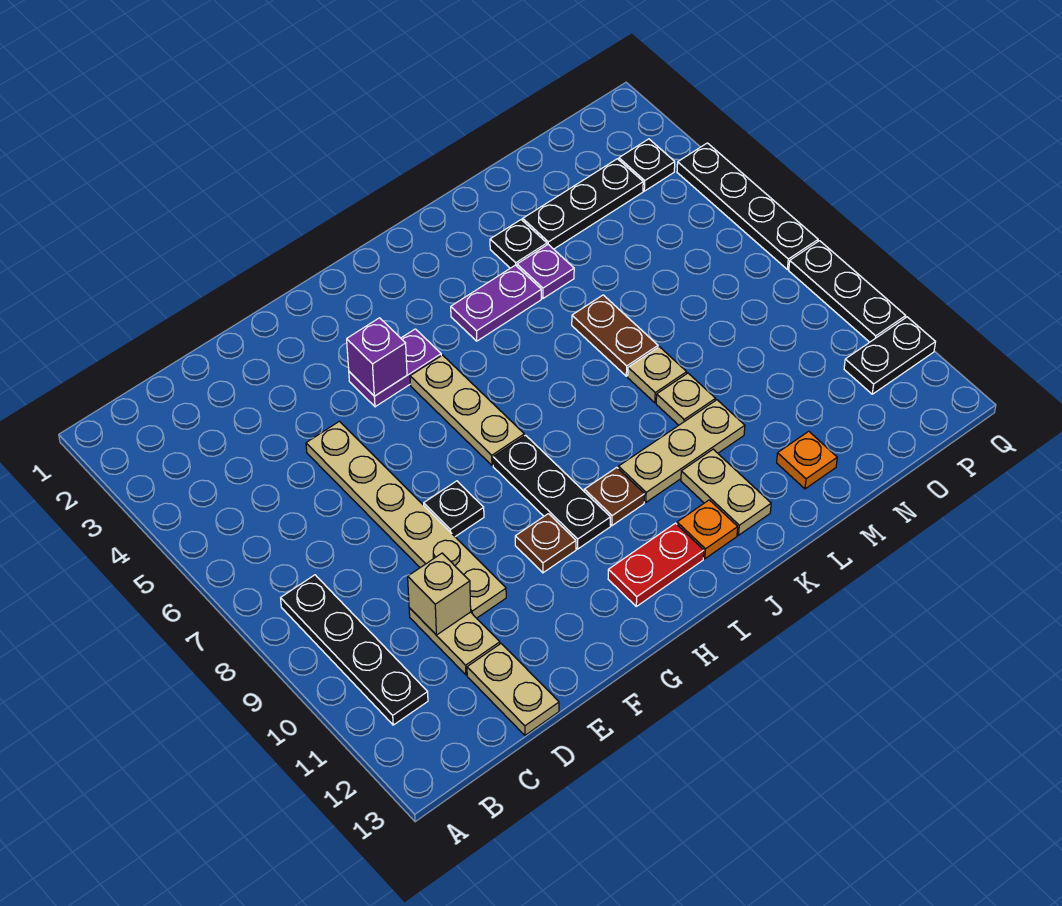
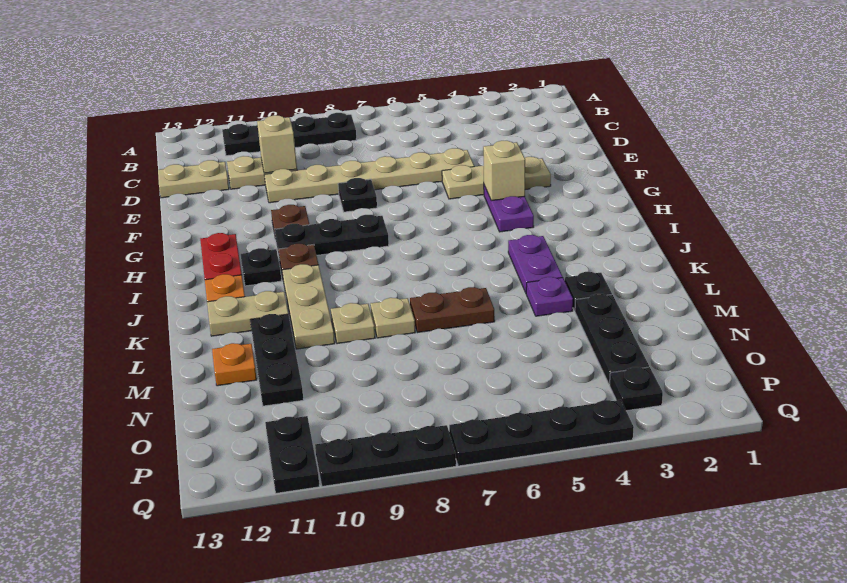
purple 1x1 brick [347,318,407,396] -> tan 1x1 brick [483,141,525,201]
tan 1x3 plate [410,355,524,465] -> tan 1x3 plate moved to [442,157,551,199]
none -> black 1x1 plate [241,248,281,286]
none -> black 1x3 plate [250,314,303,406]

